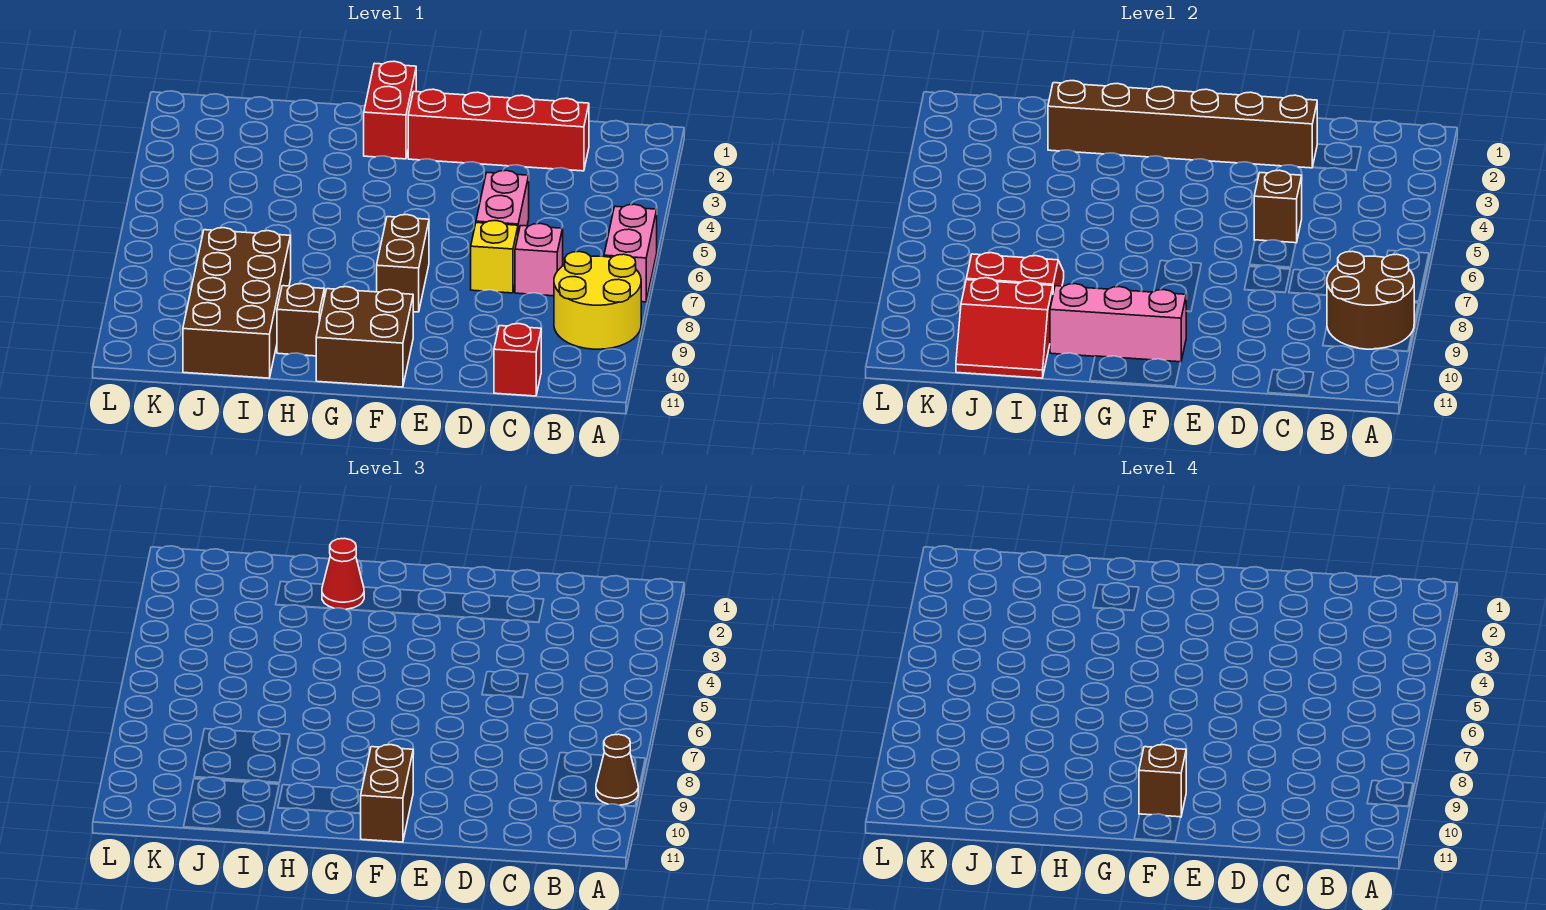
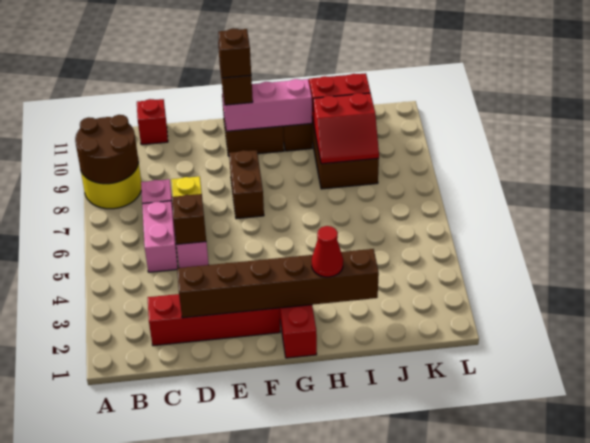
pink 1x2 brick [604,204,657,302] -> pink 1x2 brick moved to [142,201,178,272]
brown 1x1 cone [596,734,638,805] -> none

